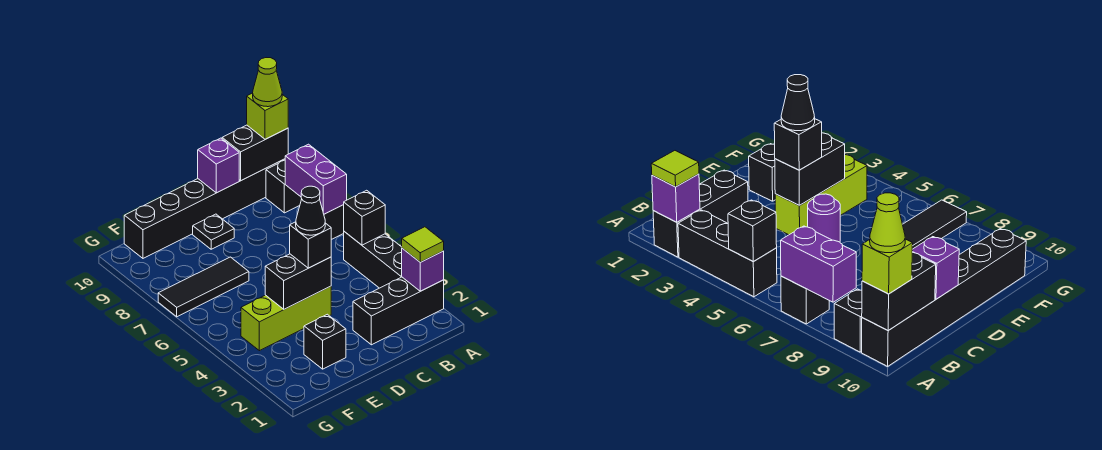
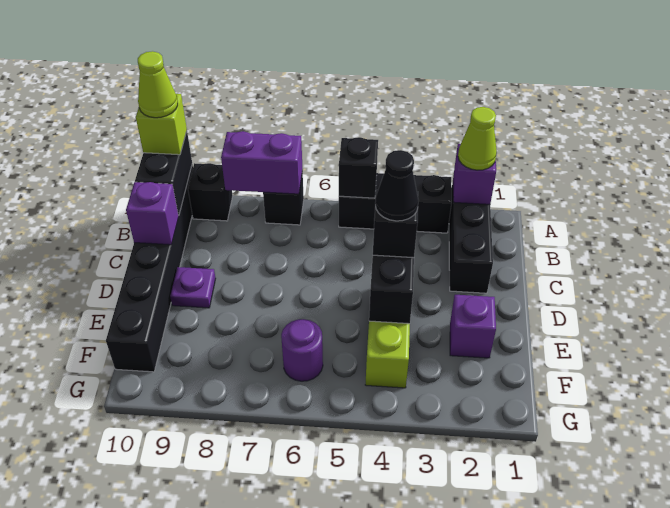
lime 1x1 tile [402,227,444,262] -> lime 1x1 cone [458,107,497,170]
purple 1x1 round brick [808,194,840,242] -> purple 1x1 round brick moved to [281,319,323,381]
black 1x1 plate [193,214,234,249] -> purple 1x1 plate [170,267,216,308]
black 1x1 brick [304,314,346,369] -> purple 1x1 brick [450,295,496,358]
black 1x3 tile [158,257,249,317] -> none

